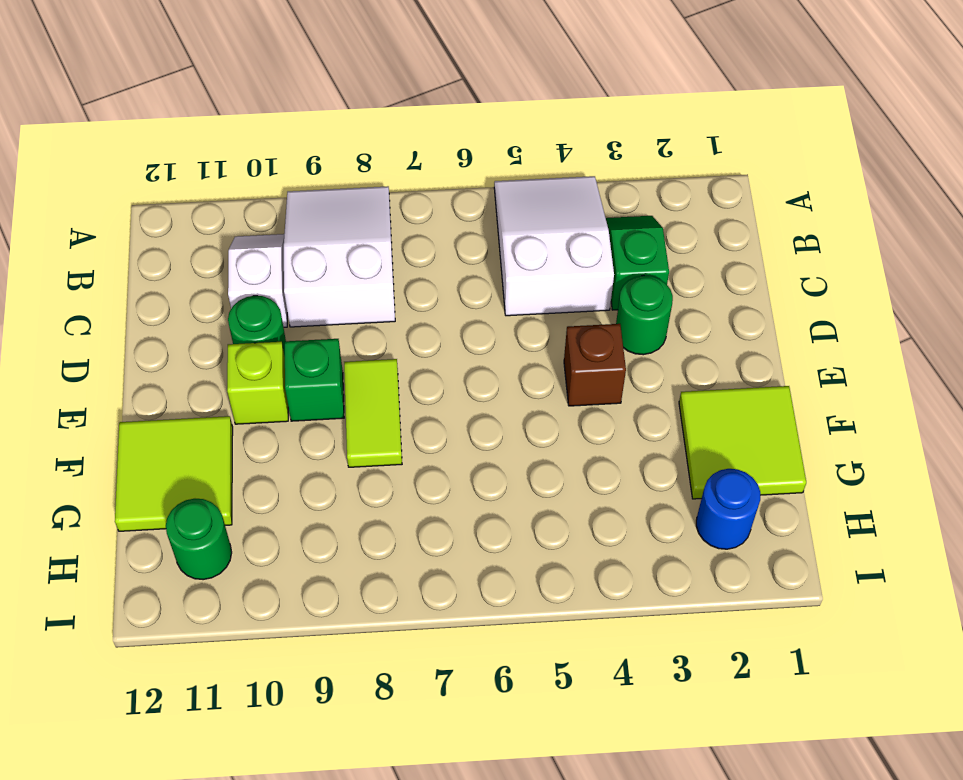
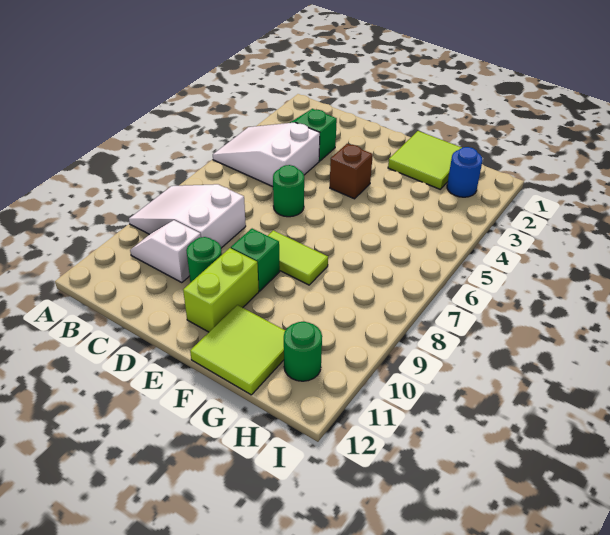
green 1x1 round brick [616,275,673,355] -> green 1x1 round brick moved to [273,165,304,217]
lime 1x1 brick [227,342,288,424] -> lime 1x2 brick [183,248,259,332]

